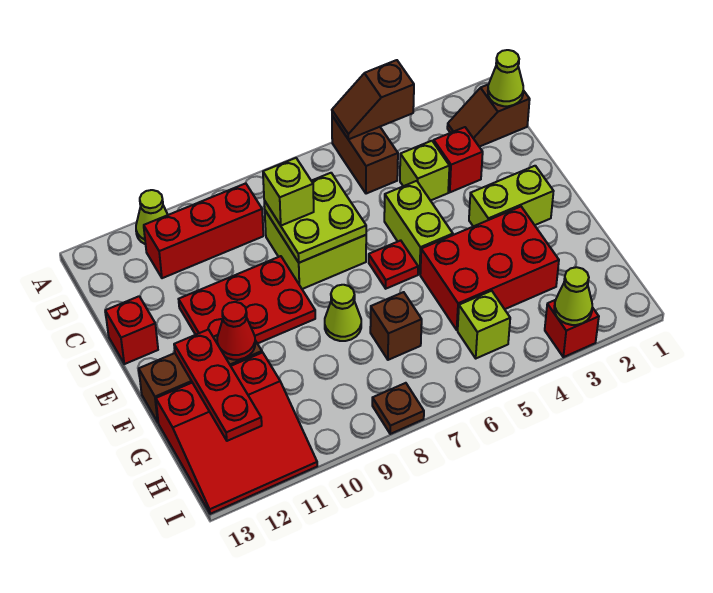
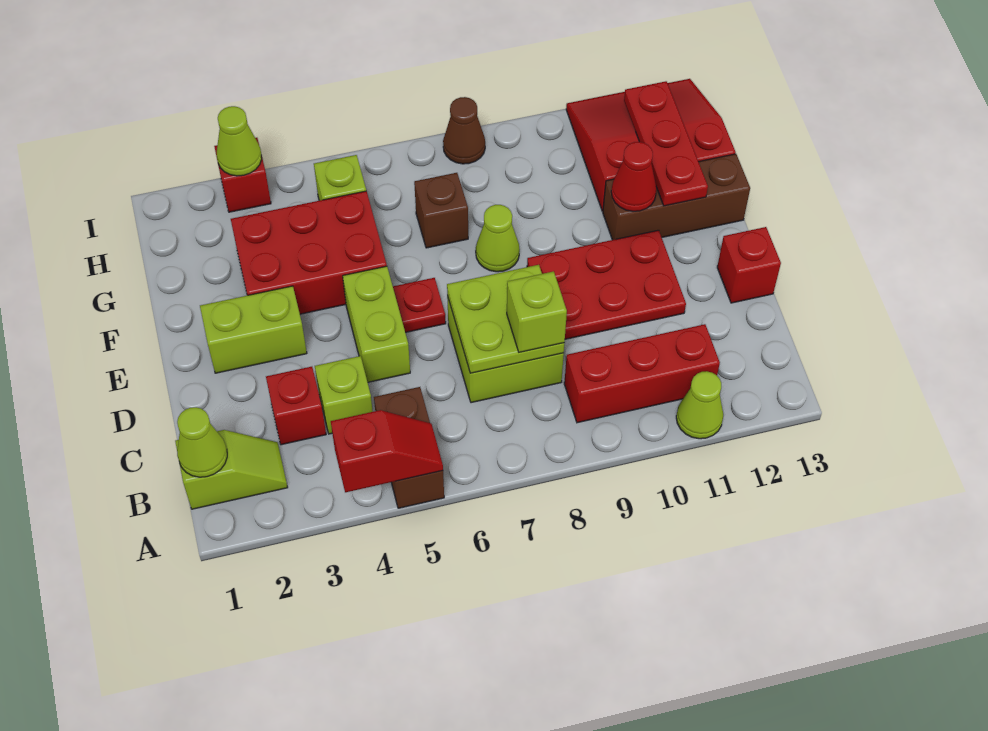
brown 1x2 slope [332,60,414,140] -> red 1x2 slope [331,410,443,492]
brown 1x2 slope [447,85,530,147] -> lime 1x2 slope [175,430,288,509]
brown 1x1 plate [372,383,424,434] -> brown 1x1 cone [443,97,485,164]

